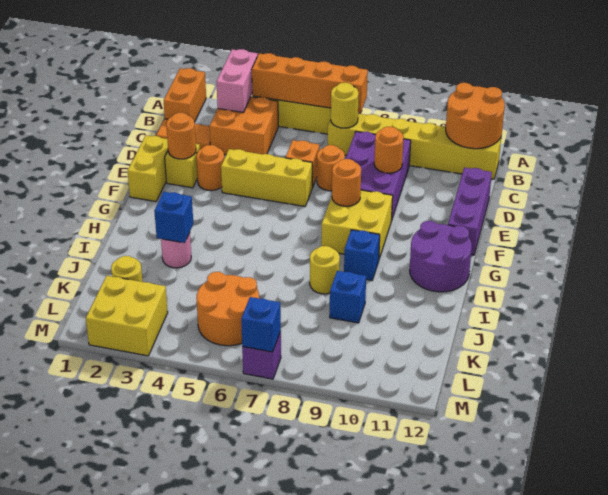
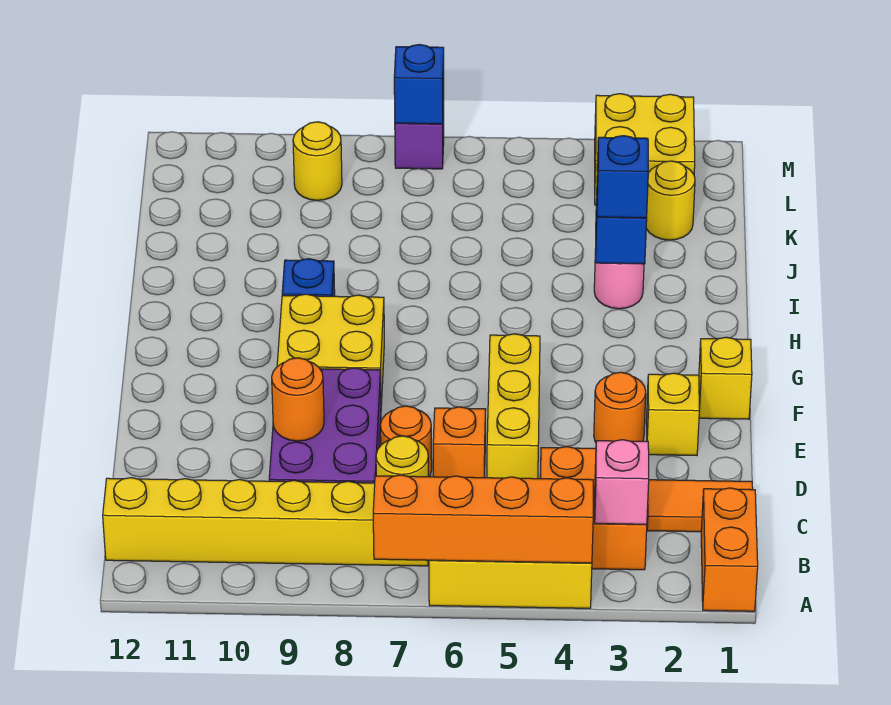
pink 1x2 brick [216,49,258,112] -> pink 1x1 brick [595,440,649,524]
orange 2x2 round brick [446,83,505,149] -> none
purple 1x3 brick [448,168,492,255] -> none
yellow 1x2 brick [128,136,168,202] -> yellow 1x1 brick [699,337,752,419]
orange 1x1 round brick [166,113,196,159] -> none
yellow 1x3 brick [221,149,312,206] -> yellow 1x3 brick turned to [487,334,540,479]
orange 1x1 round brick [332,159,361,206] -> none
purple 2x2 round brick [410,221,472,292] -> none
yellow 1x1 round brick [310,246,340,294] -> yellow 1x1 round brick moved to [293,122,342,200]
blue 1x1 brick [330,271,366,323] -> blue 1x1 brick moved to [597,136,648,218]
orange 2x2 round brick [196,272,259,346] -> none

